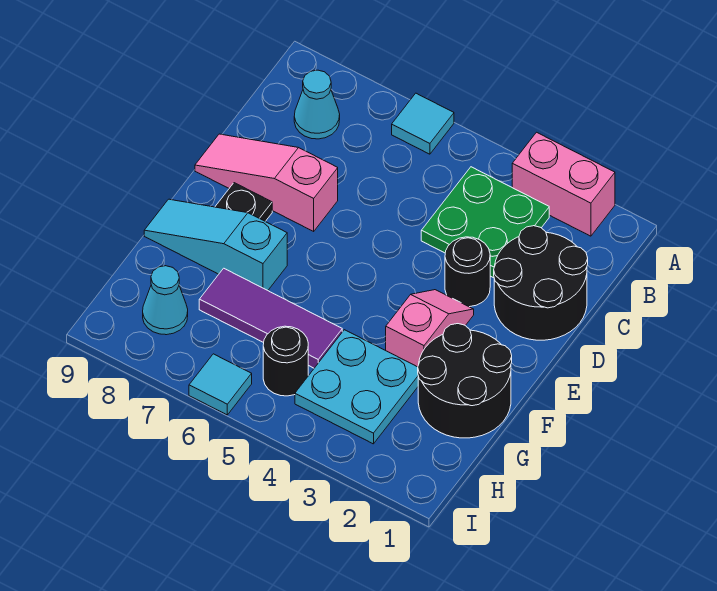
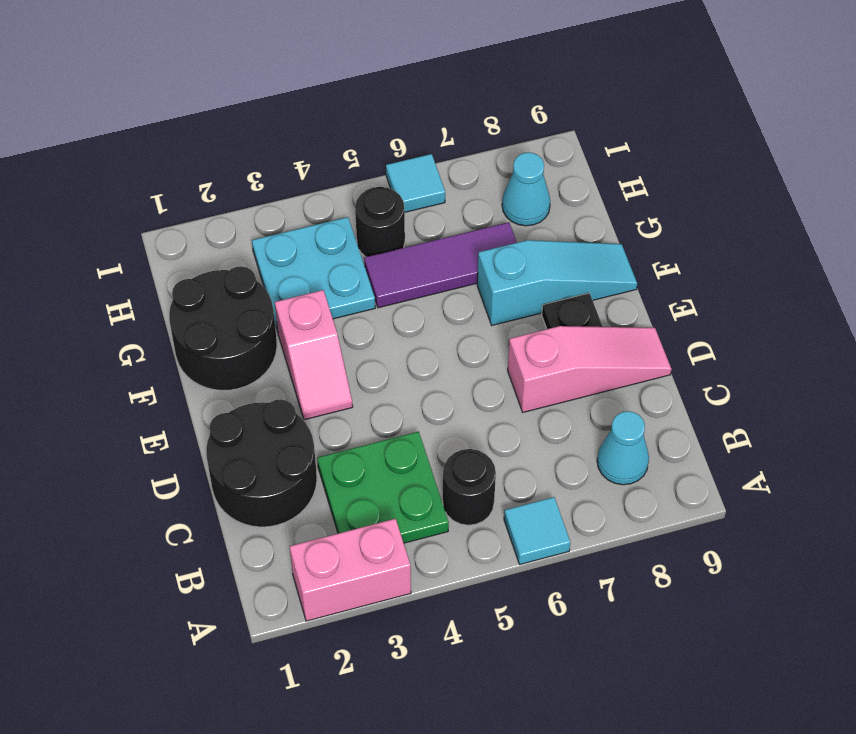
black 1x1 round brick [445,237,490,307] -> black 1x1 round brick moved to [443,449,496,525]

